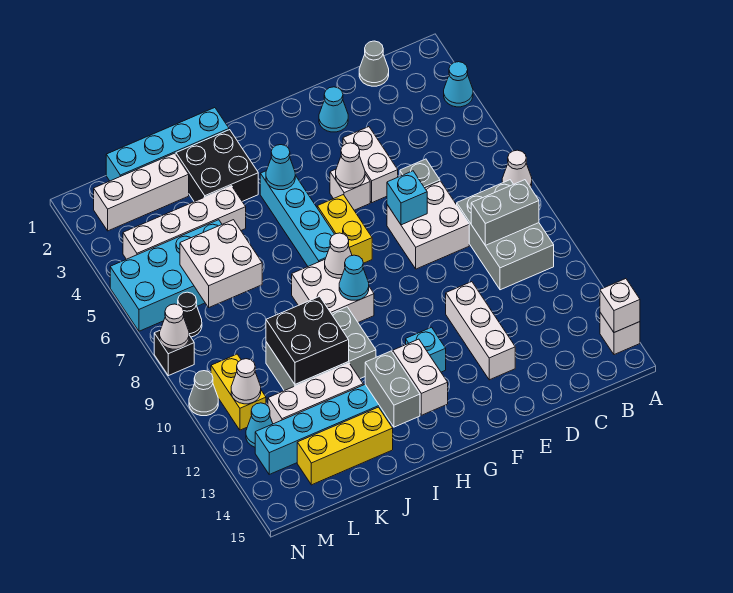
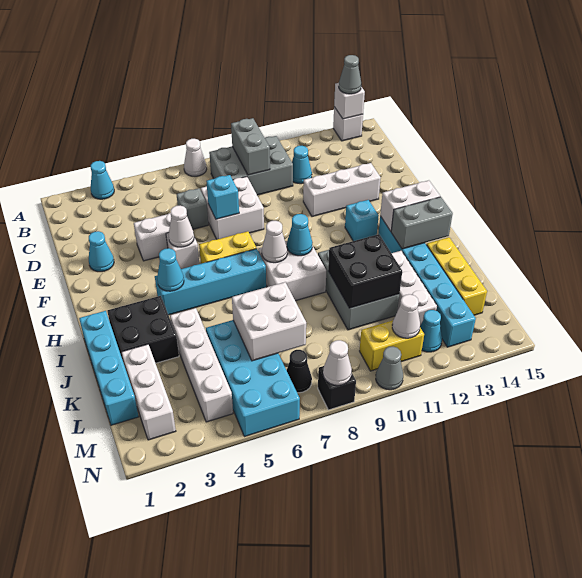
grey 1x1 cone [359,41,389,86] -> grey 1x1 cone moved to [339,55,361,94]
none -> cyan 1x1 cone [292,146,312,184]

